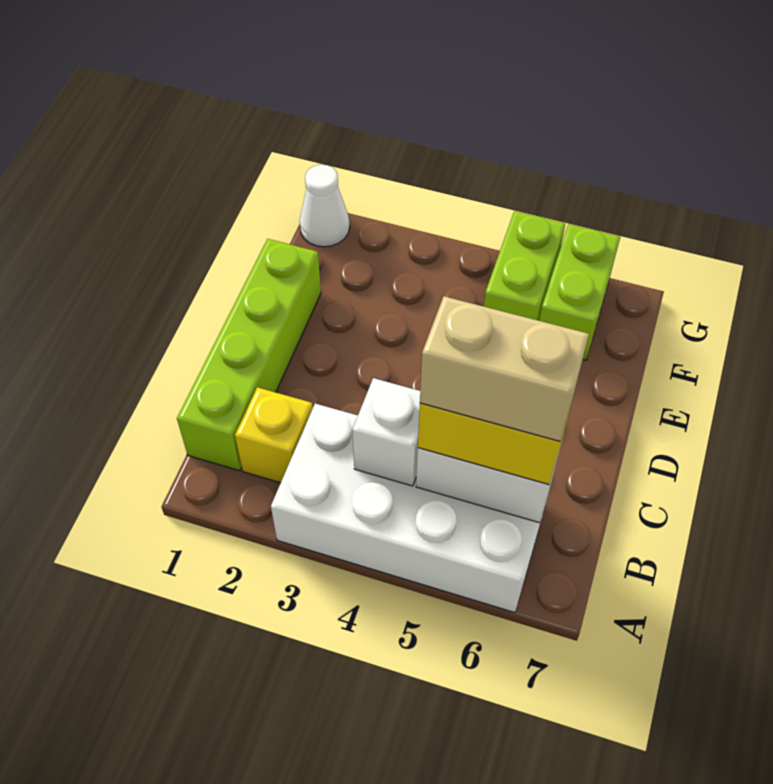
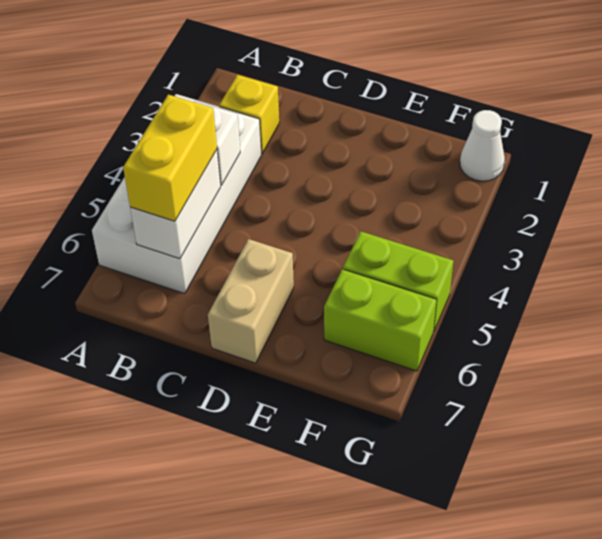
lime 1x4 brick [177,239,321,471] -> none
tan 1x2 brick [420,296,589,441] -> tan 1x2 brick moved to [208,239,294,363]

